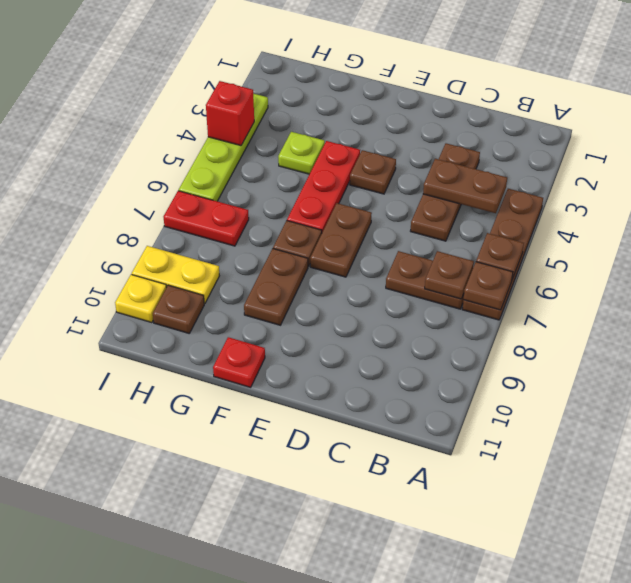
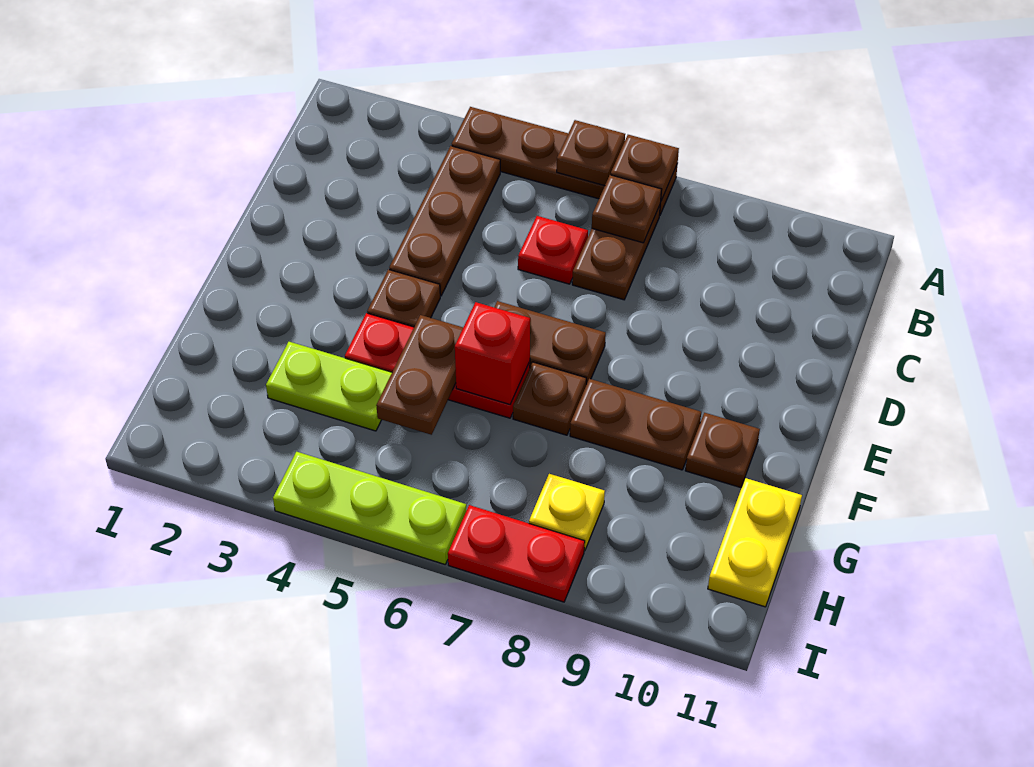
brown 1x2 plate [423,159,507,213] -> brown 1x2 plate moved to [376,315,463,435]
brown 1x3 plate [411,143,480,241] -> brown 1x3 plate turned to [389,146,500,296]
red 1x1 plate [213,337,265,387] -> red 1x1 plate moved to [518,216,588,284]
lime 1x1 plate [278,132,325,174] -> lime 1x2 plate [266,342,392,431]
red 1x2 plate [164,191,249,246] -> red 1x2 plate turned to [448,505,585,602]
yellow 1x2 plate [132,246,219,304] -> yellow 1x2 plate moved to [708,478,802,607]
brown 1x1 plate [153,285,204,333] -> brown 1x1 plate moved to [685,413,760,488]
lime 1x4 plate [179,94,268,201] -> lime 1x3 plate [273,452,467,564]
red 1x1 brick [206,81,254,146] -> red 1x1 brick moved to [455,302,530,404]
yellow 1x1 plate [115,274,166,323] -> yellow 1x1 plate moved to [529,474,605,551]

